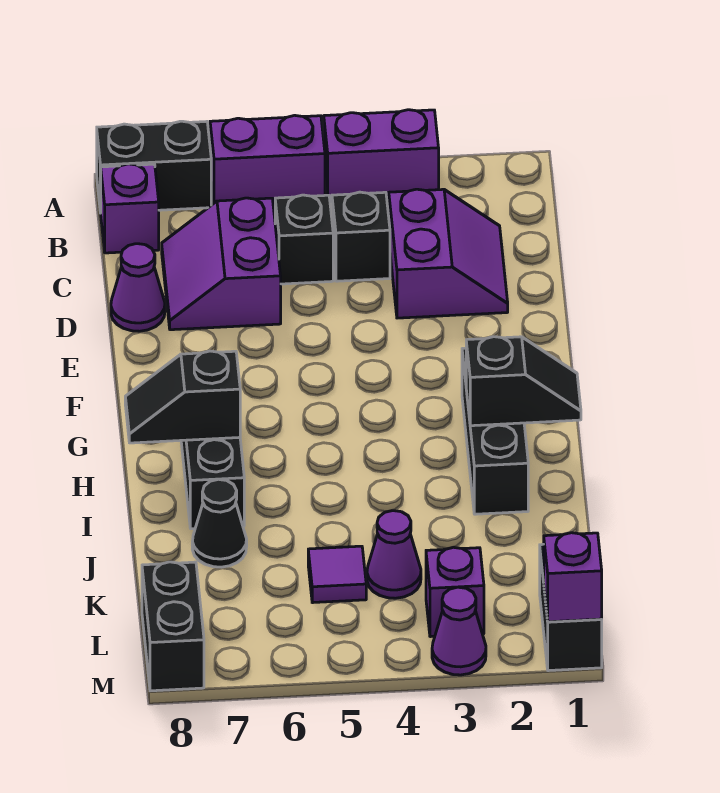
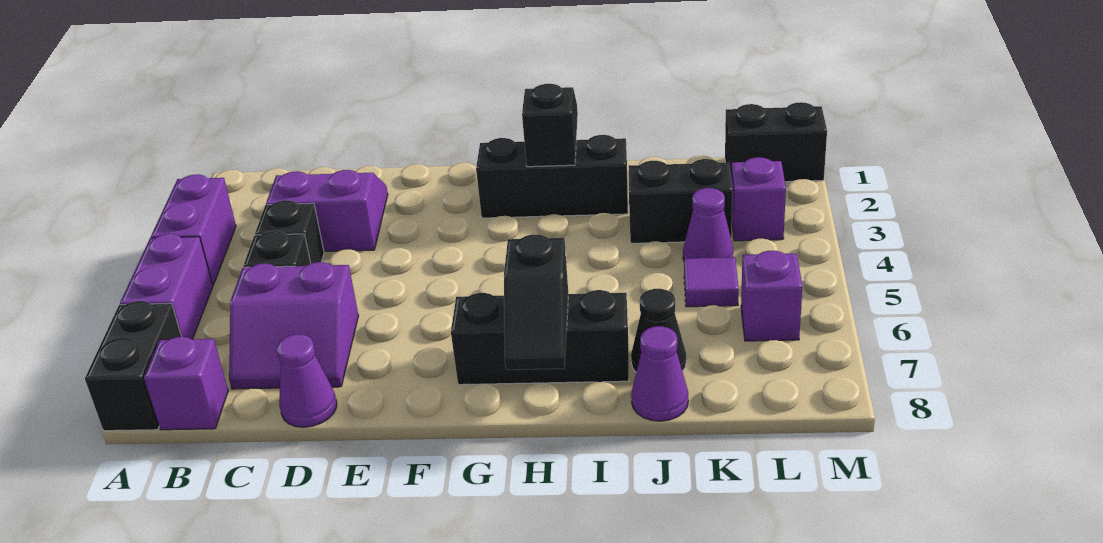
black 1x2 brick [142,562,204,691] -> black 1x2 brick moved to [629,159,732,243]
purple 1x1 brick [544,533,602,622] -> purple 1x1 brick moved to [741,251,802,341]
purple 1x1 cone [432,587,486,675] -> purple 1x1 cone moved to [631,326,688,421]

